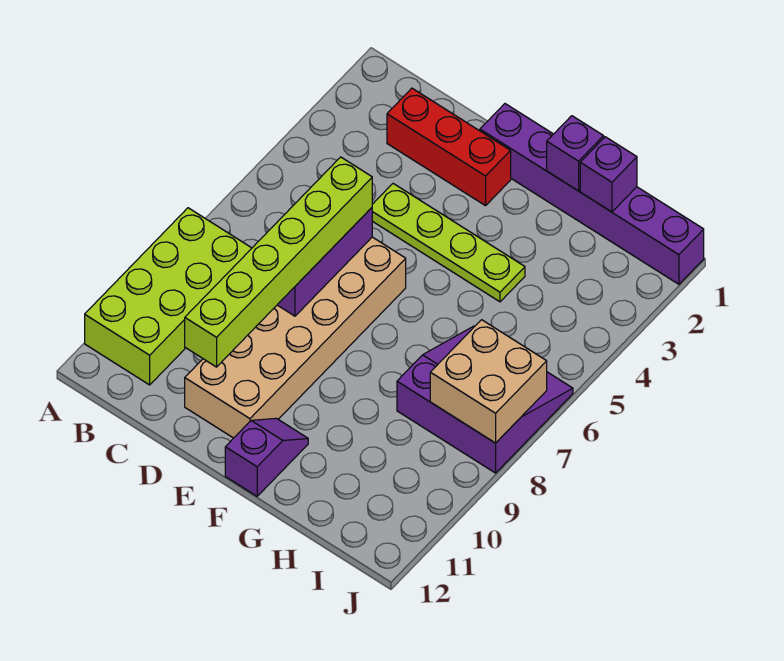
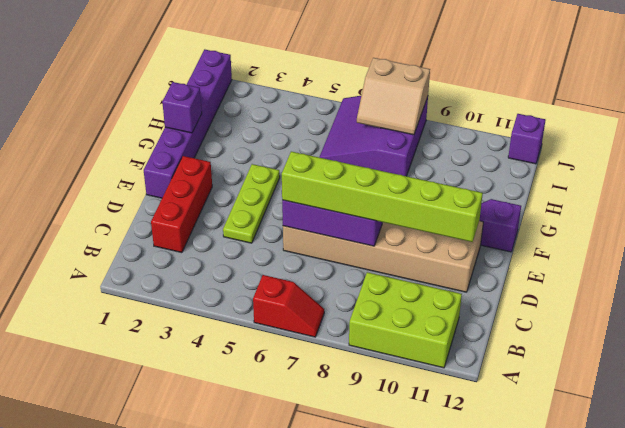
none -> red 1x2 slope [253,275,324,337]
lime 2x4 brick [85,208,252,385] -> lime 2x3 brick [349,272,462,368]
lime 1x4 plate [372,184,525,302] -> lime 1x3 plate [223,164,280,243]
purple 1x1 brick [580,137,637,212] -> purple 1x1 brick moved to [508,114,545,164]
tan 2x2 brick [430,320,547,443] -> tan 2x2 slope [357,58,430,135]

